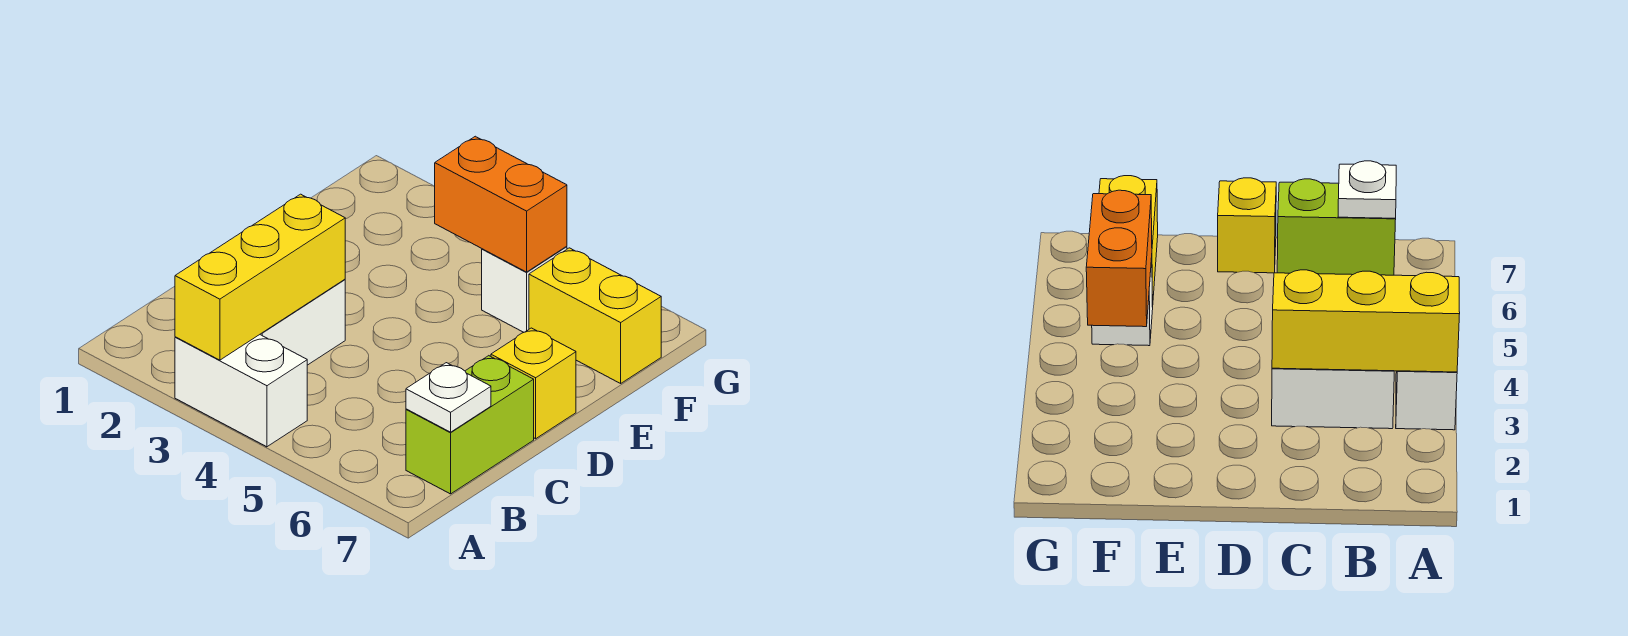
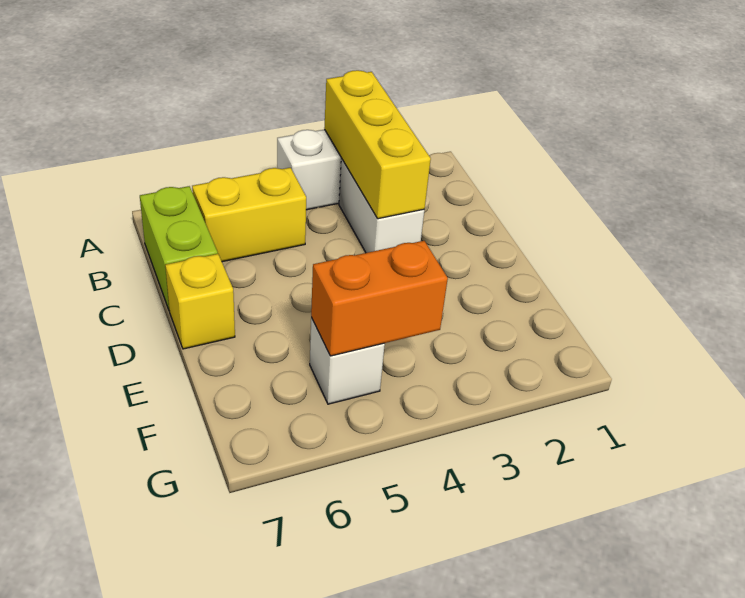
white 1x1 plate [406,363,491,432] -> none
yellow 1x2 brick [529,248,661,383] -> yellow 1x2 brick moved to [192,168,306,262]

